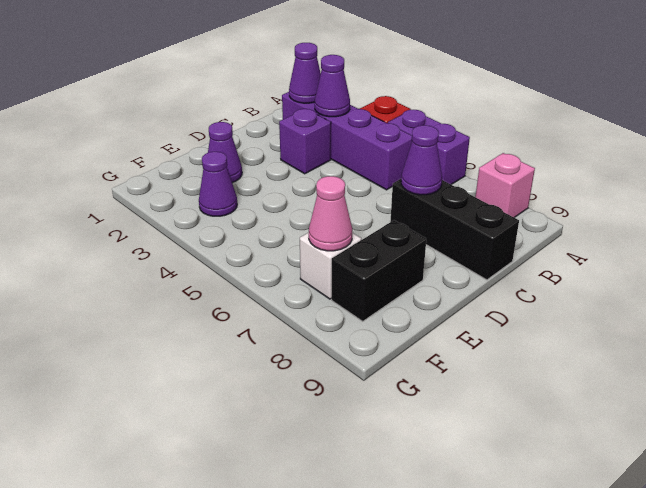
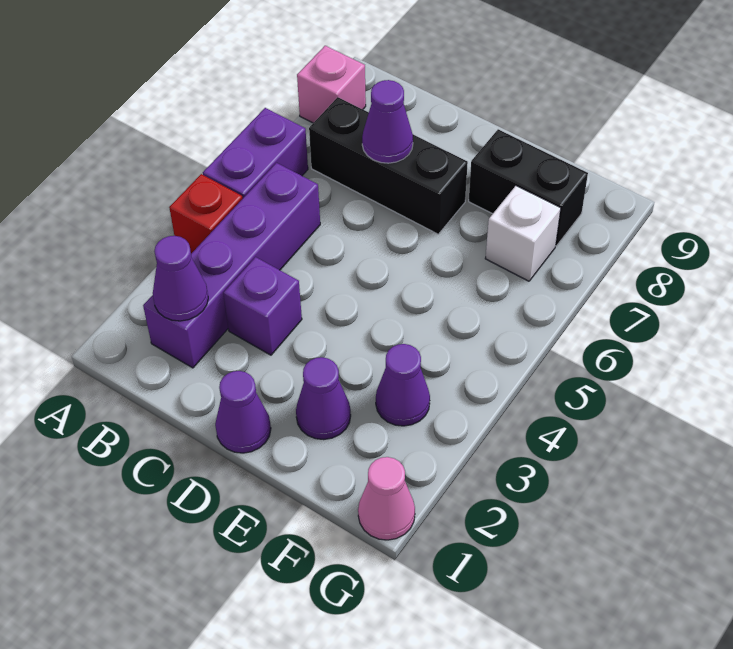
purple 1x1 cone [315,55,350,117] -> purple 1x1 cone moved to [215,371,271,453]
black 1x3 brick [390,179,519,280] -> black 1x3 brick turned to [309,97,468,234]
pink 1x1 cone [309,176,352,251] -> pink 1x1 cone moved to [358,457,415,540]

